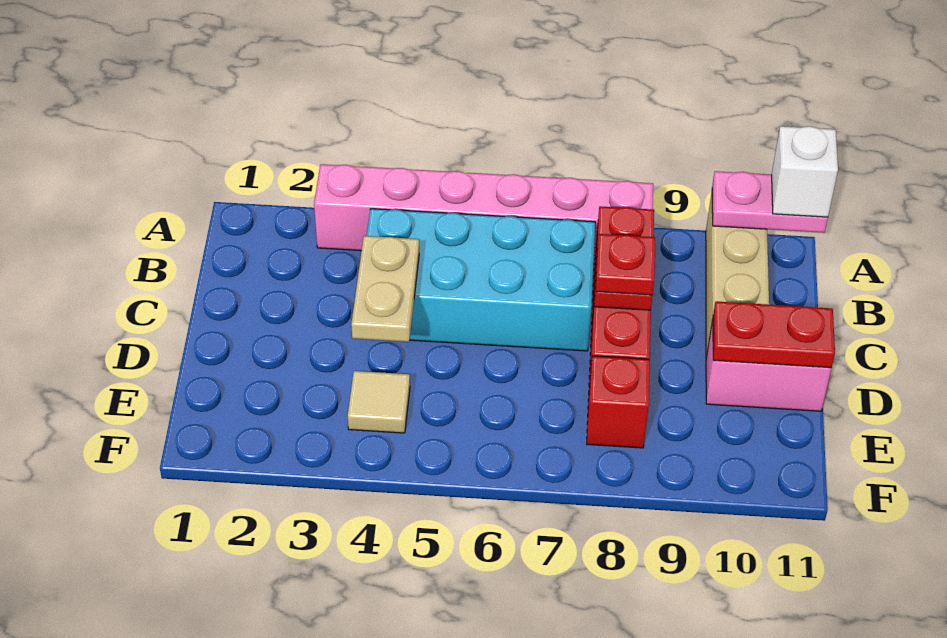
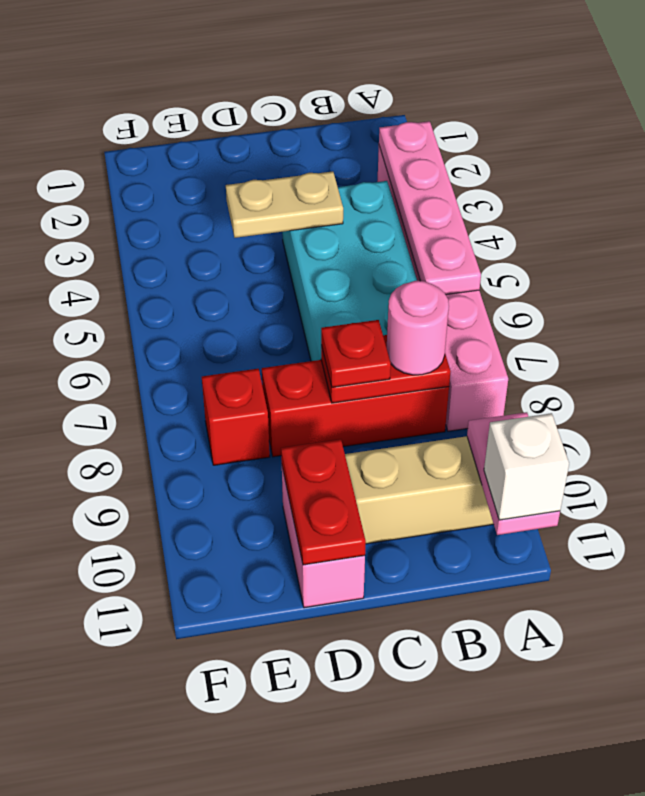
none -> pink 1x4 plate [379,121,481,295]
none -> pink 1x1 round brick [387,281,449,375]
tan 1x1 tile [348,371,410,433] -> none

